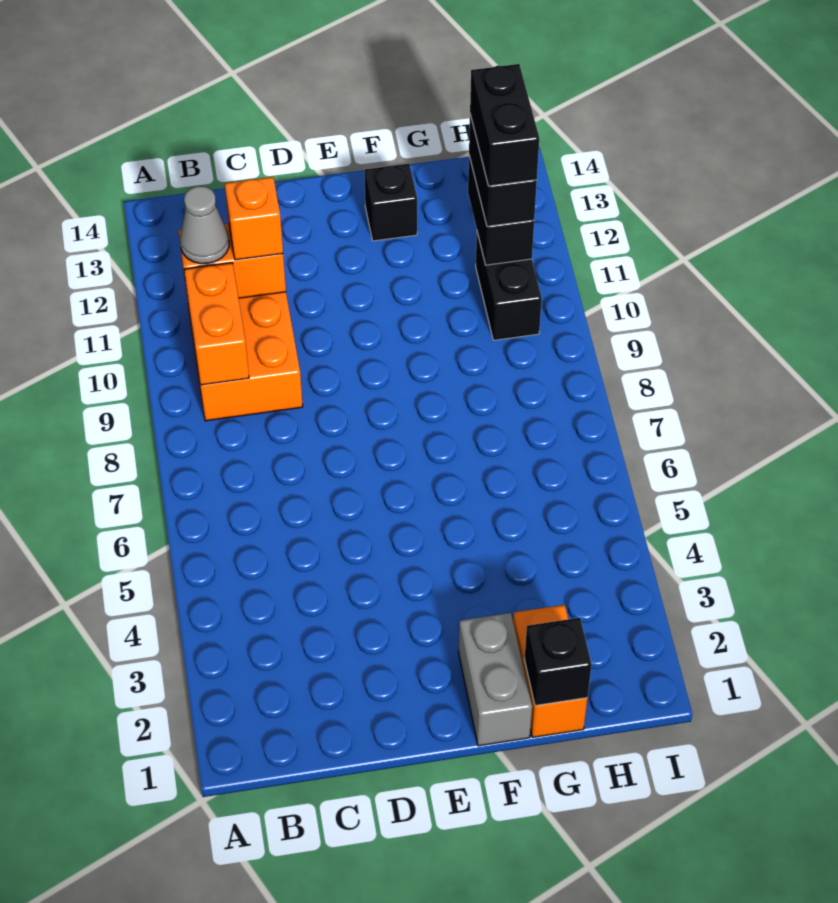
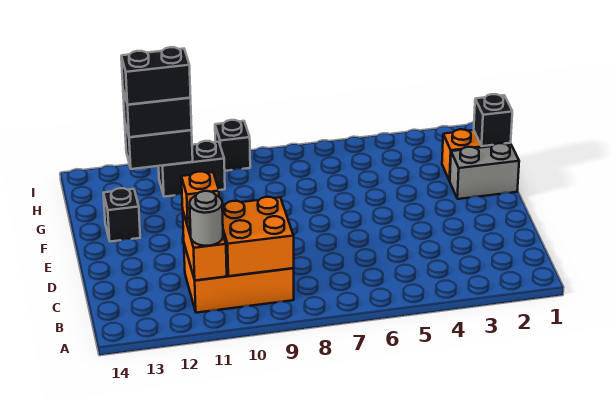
orange 1x2 brick [184,263,249,385] -> orange 2x2 brick [222,197,294,276]
grey 1x1 cone [180,186,229,264] -> grey 1x1 round brick [190,191,223,246]
none -> black 1x1 brick [215,120,250,171]

